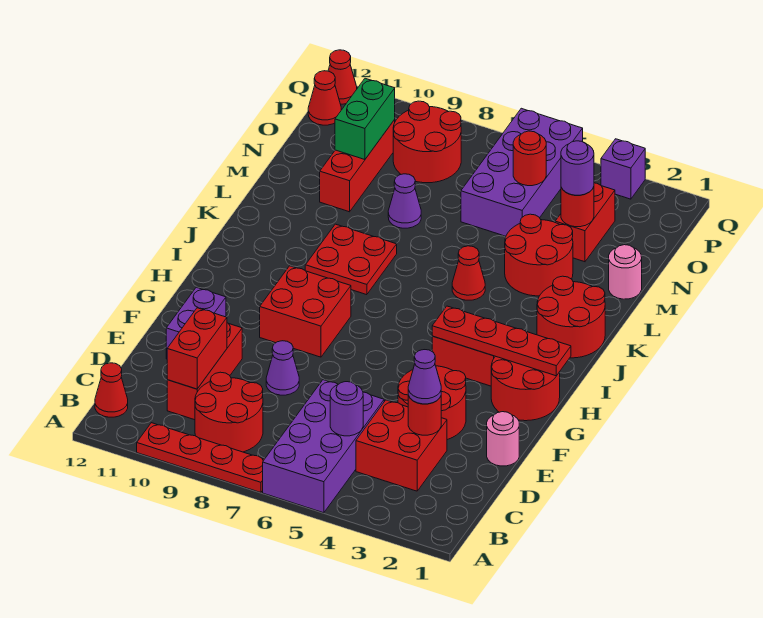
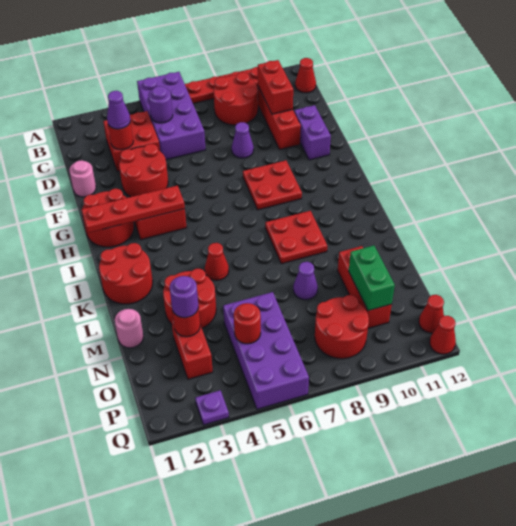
red 2x2 brick [260,266,351,357] -> red 2x2 plate [243,160,302,210]
purple 1x1 brick [601,139,645,199] -> purple 1x1 plate [195,390,229,425]

